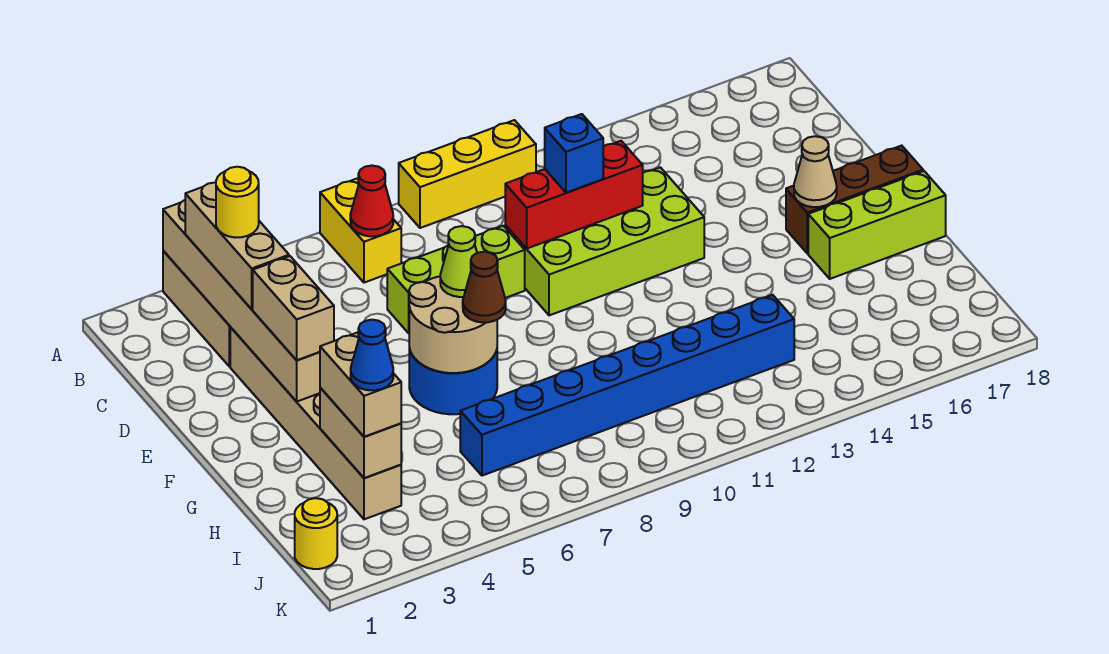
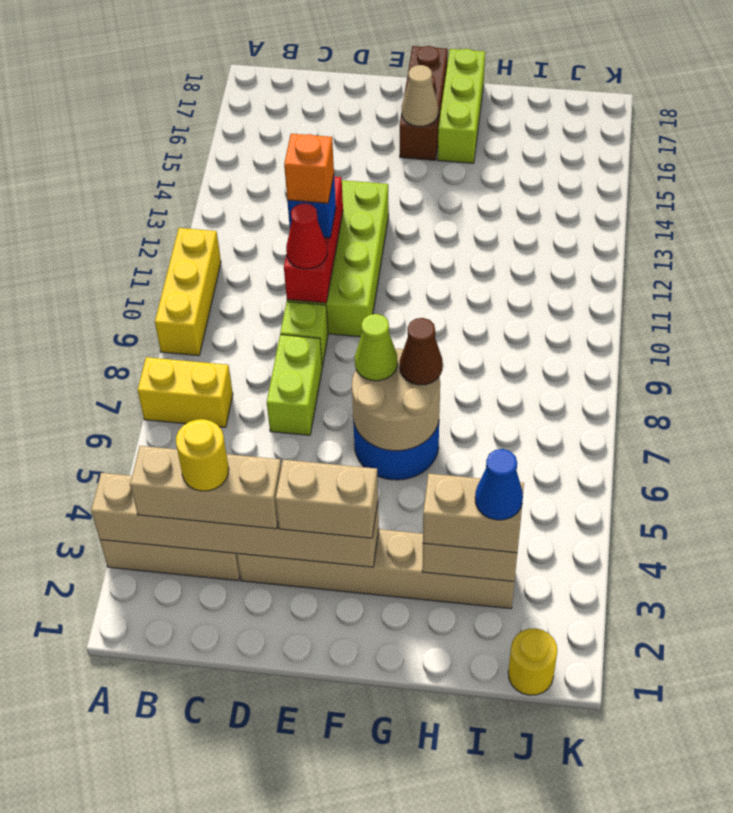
red 1x1 cone [350,166,393,236] -> red 1x1 cone moved to [286,203,327,269]
none -> orange 1x1 brick [284,134,334,203]
blue 1x8 brick [460,295,794,476] -> none

